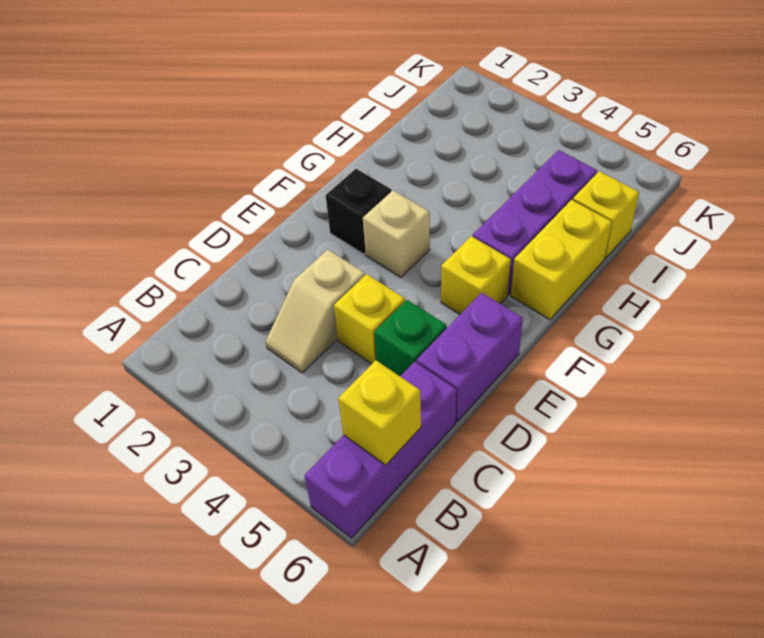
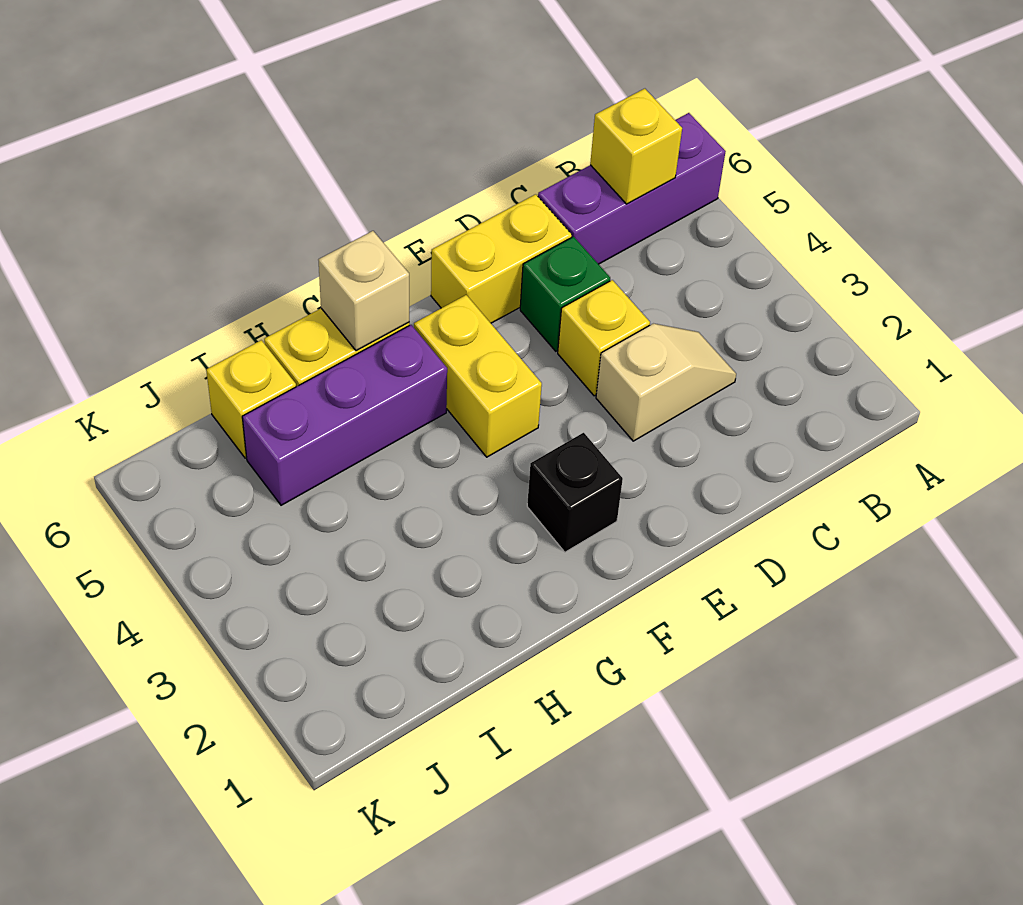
purple 1x2 brick [416,293,523,422] -> yellow 1x2 brick [431,194,572,323]
tan 1x1 brick [363,190,430,277] -> tan 1x1 brick moved to [319,231,409,351]
yellow 1x1 brick [441,236,511,314] -> yellow 1x2 brick [414,295,542,457]

